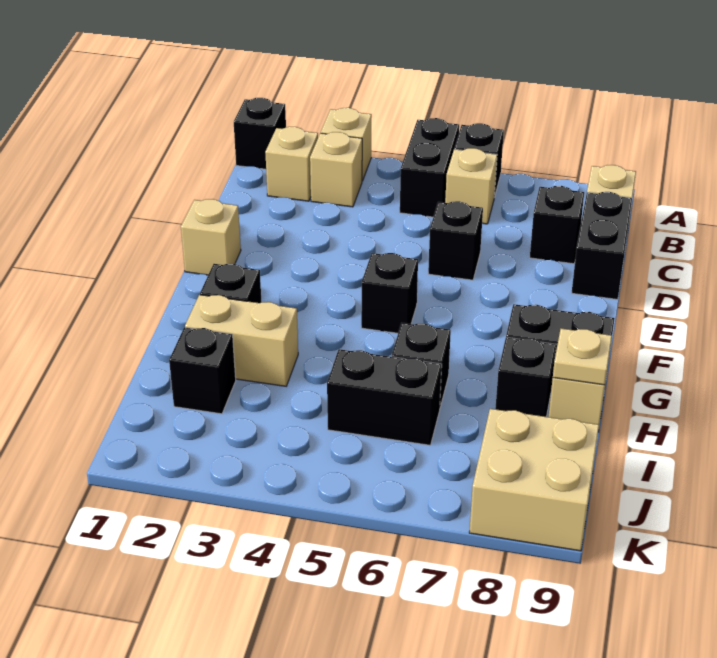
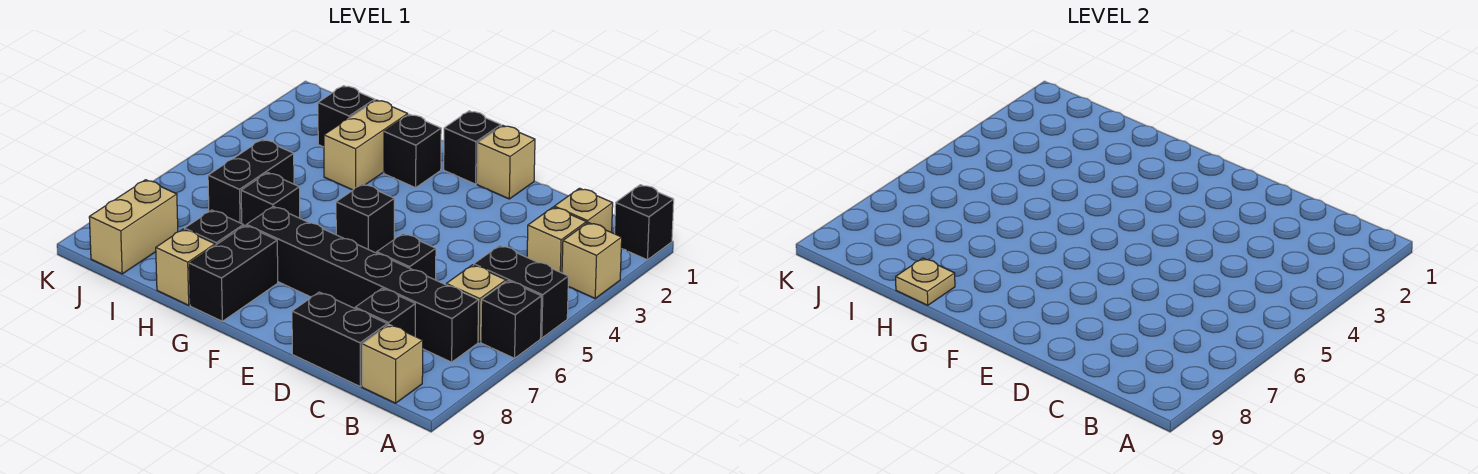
none -> black 1x6 brick [247,206,479,362]
none -> black 1x1 brick [444,111,501,184]
tan 2x2 brick [469,409,599,551] -> tan 1x2 brick [89,180,178,274]

